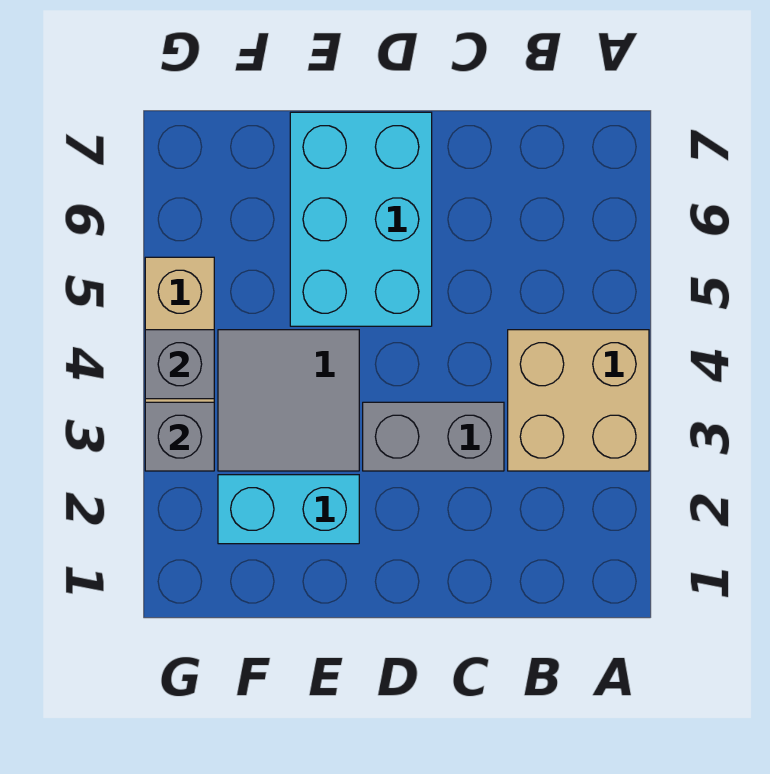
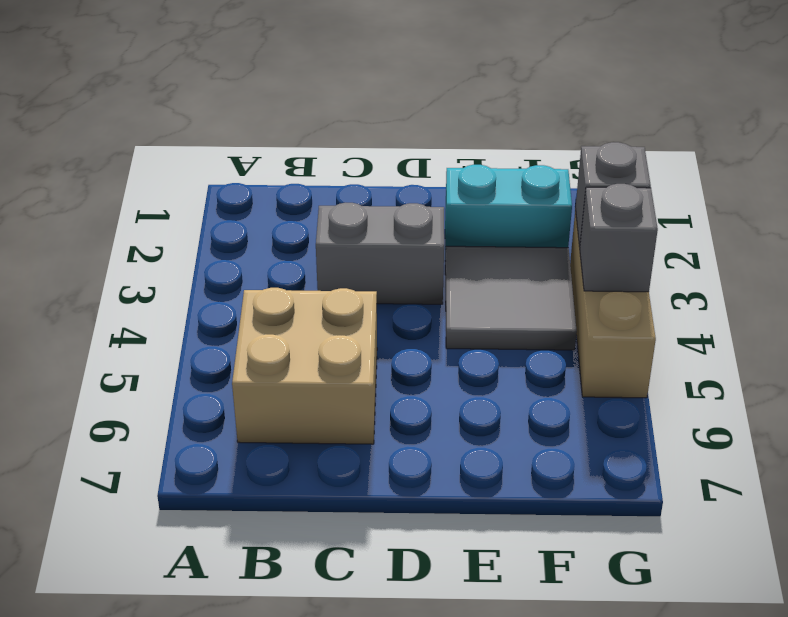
tan 2x2 brick [508,330,649,471] -> tan 2x2 brick moved to [232,288,377,444]
cyan 2x3 brick [290,112,432,326] -> none

